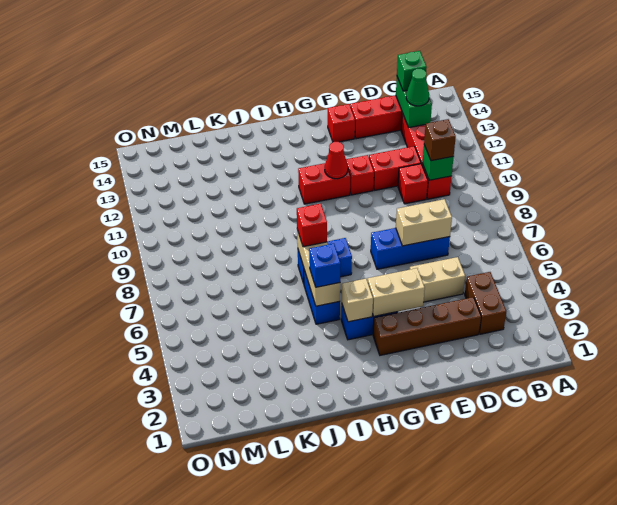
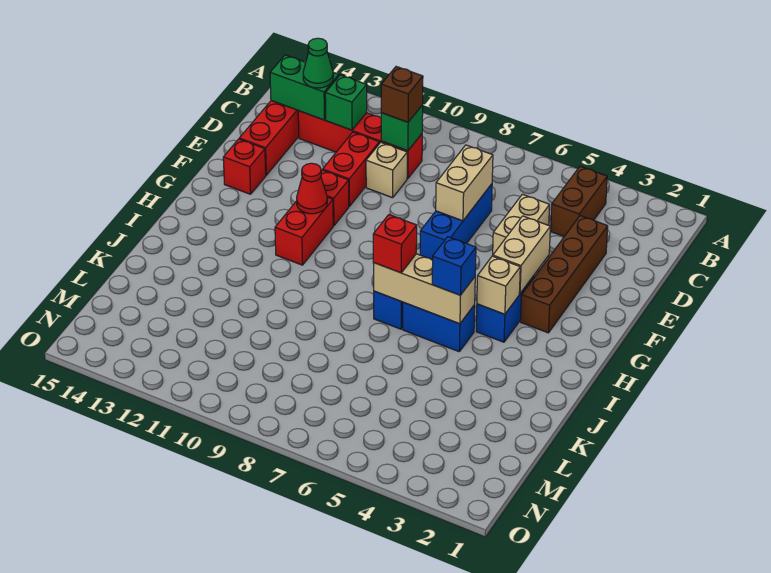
brown 1x2 brick [465,272,506,334] -> brown 1x2 brick turned to [551,166,607,236]
green 1x1 brick [397,51,427,91] -> green 1x1 brick moved to [325,75,367,130]
red 1x1 brick [398,164,428,204] -> tan 1x1 brick [366,142,407,198]

